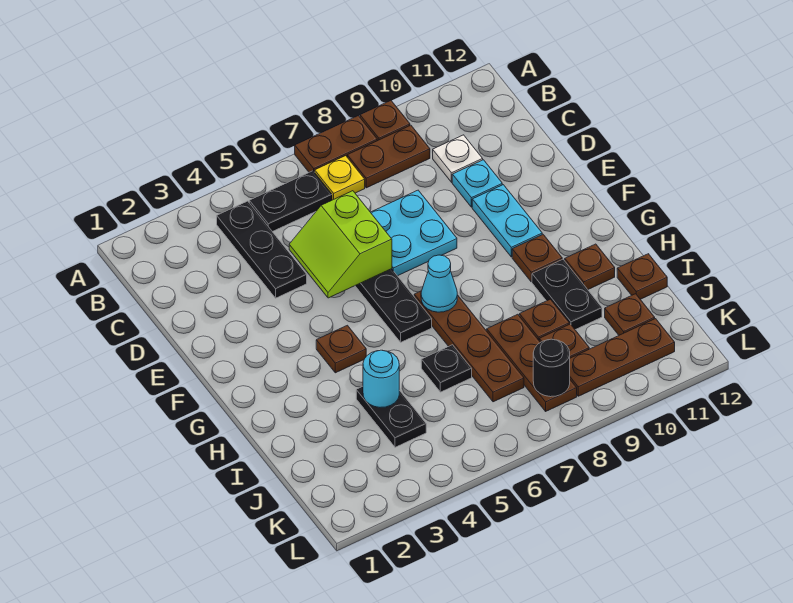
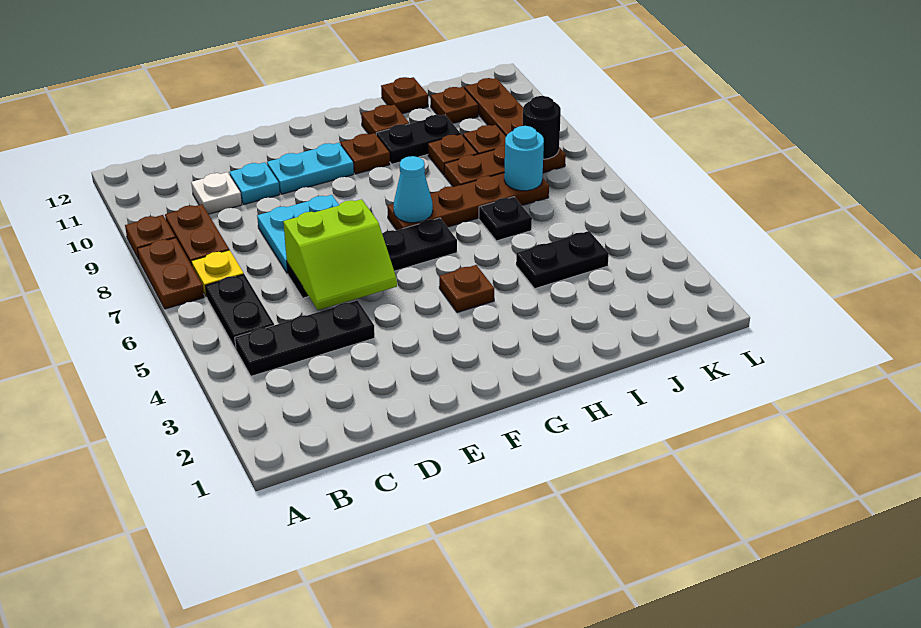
cyan 1x1 round brick [363,350,399,407] -> cyan 1x1 round brick moved to [504,126,544,191]

